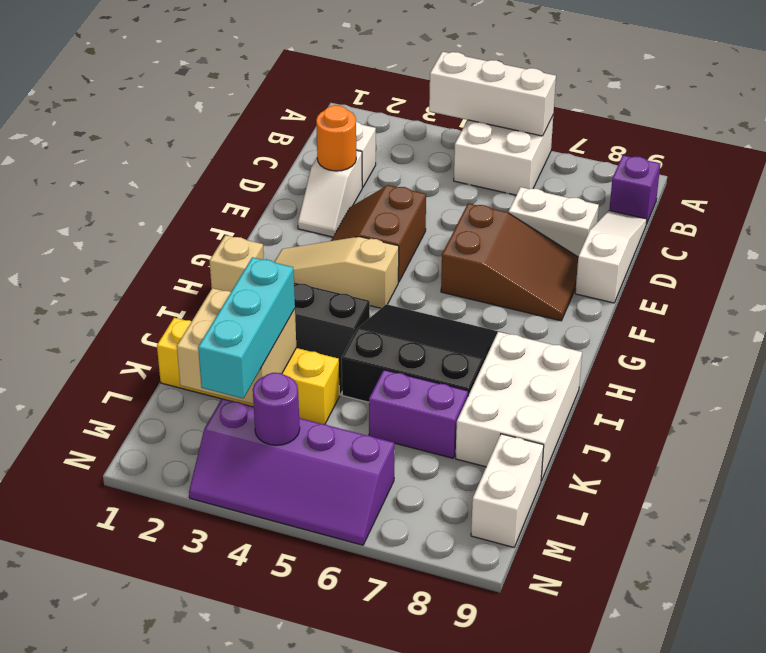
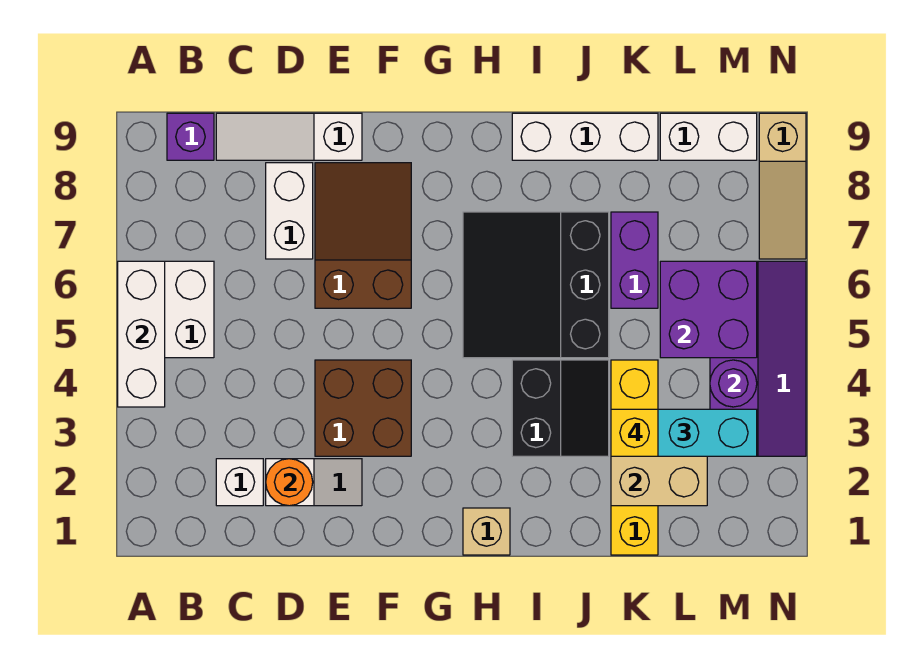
brown 2x2 slope [331,185,426,282] -> brown 2x2 brick [315,360,411,456]
tan 1x3 slope [275,237,399,308] -> tan 1x3 slope moved to [759,113,806,259]
white 2x3 brick [456,332,582,481] -> white 1x3 brick [512,113,658,160]
none -> yellow 1x1 brick [611,409,658,456]
none -> purple 2x2 brick [660,261,757,358]

